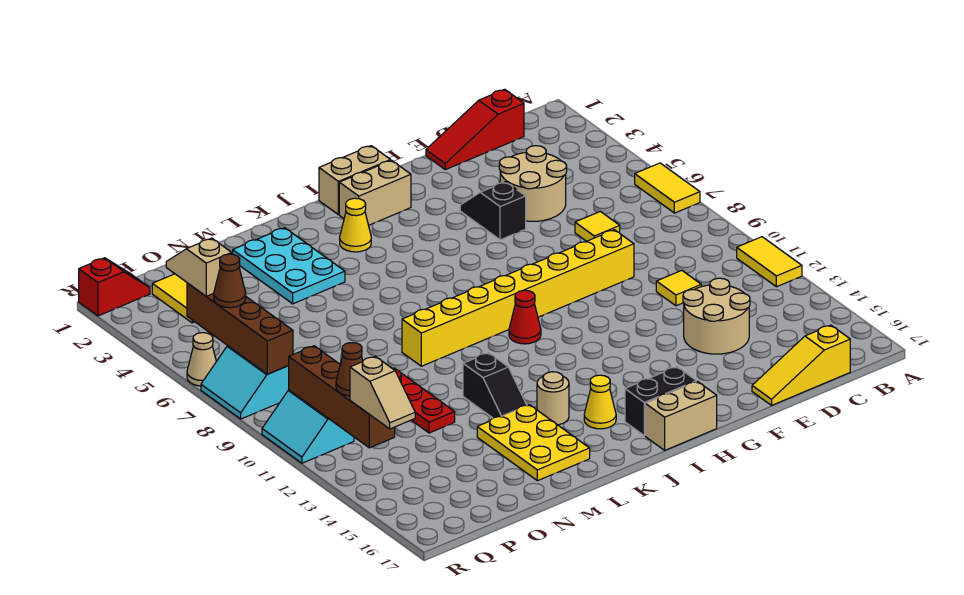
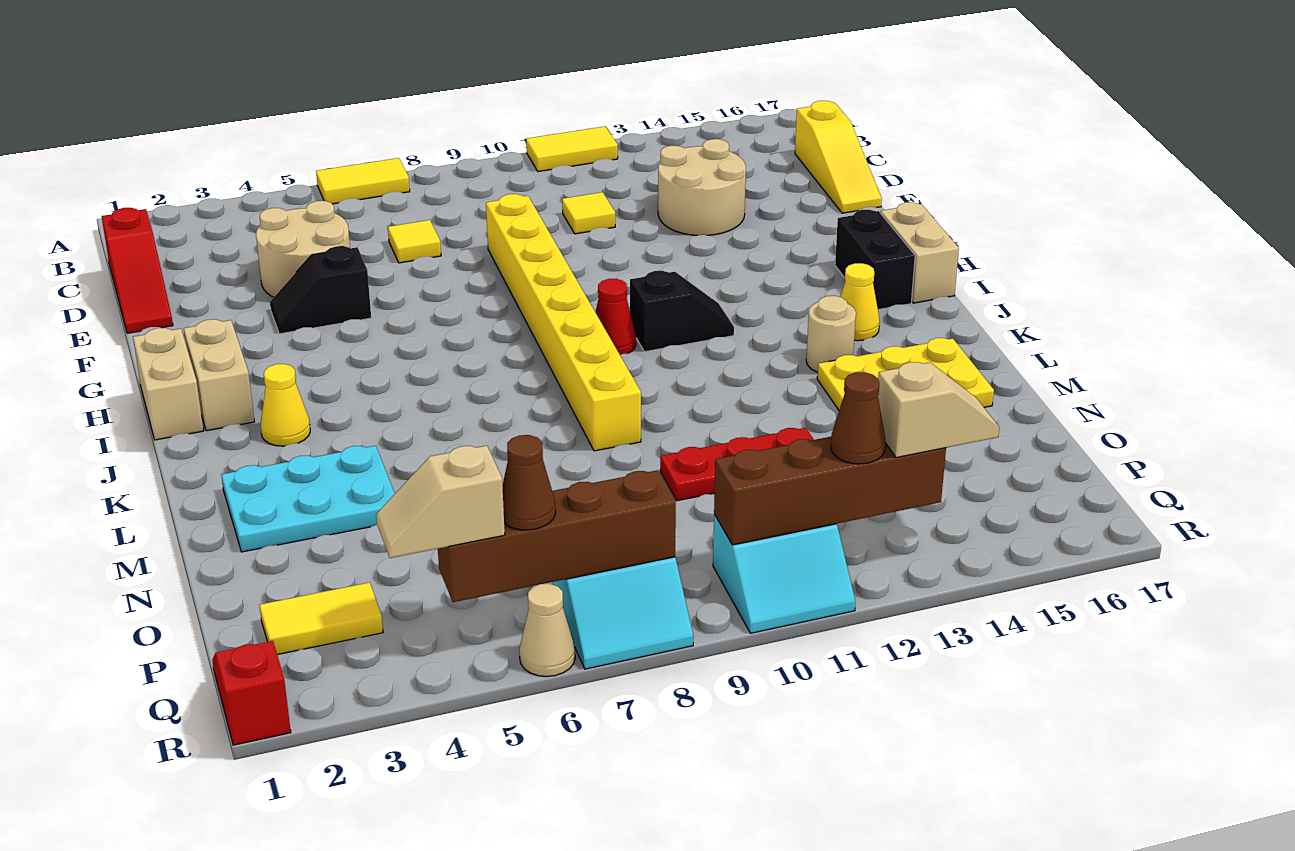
black 1x2 slope [463,353,527,418] -> black 1x2 slope moved to [630,271,734,352]

